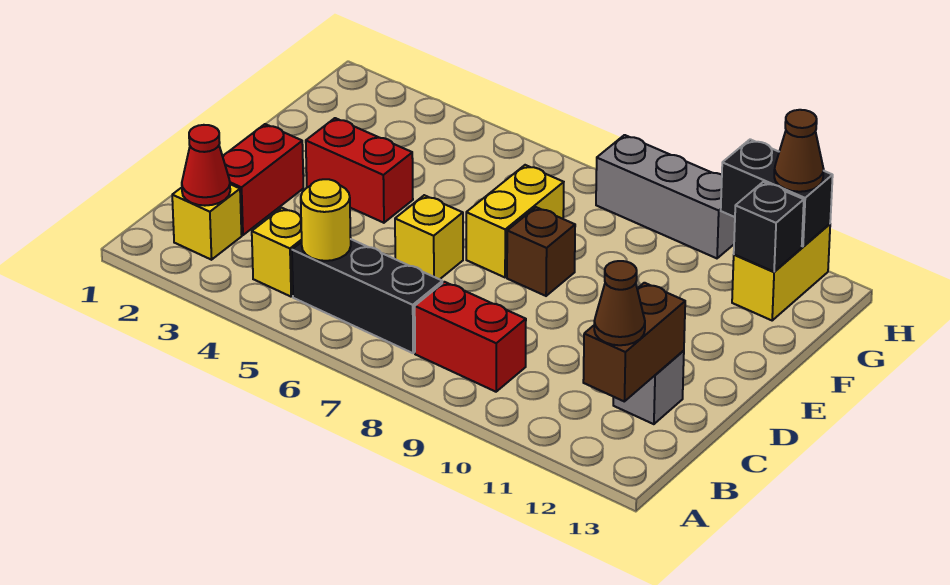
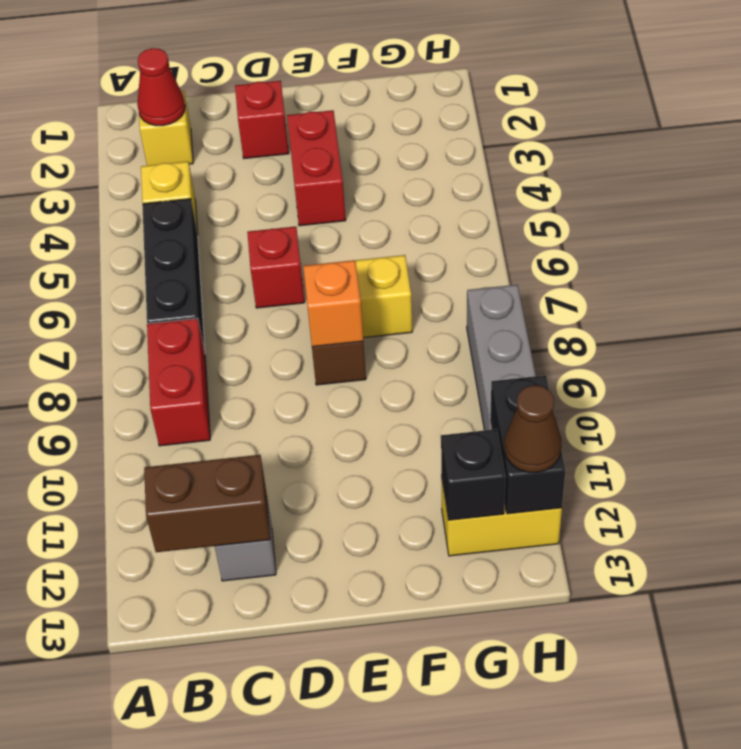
yellow 1x1 round brick [301,179,351,261] -> none
brown 1x1 cone [594,261,645,345] -> none
red 1x2 brick [223,124,303,235] -> red 1x1 brick [235,81,289,159]
yellow 1x1 brick [395,195,463,279] -> red 1x1 brick [247,227,305,308]
none -> orange 1x1 brick [303,260,363,347]

